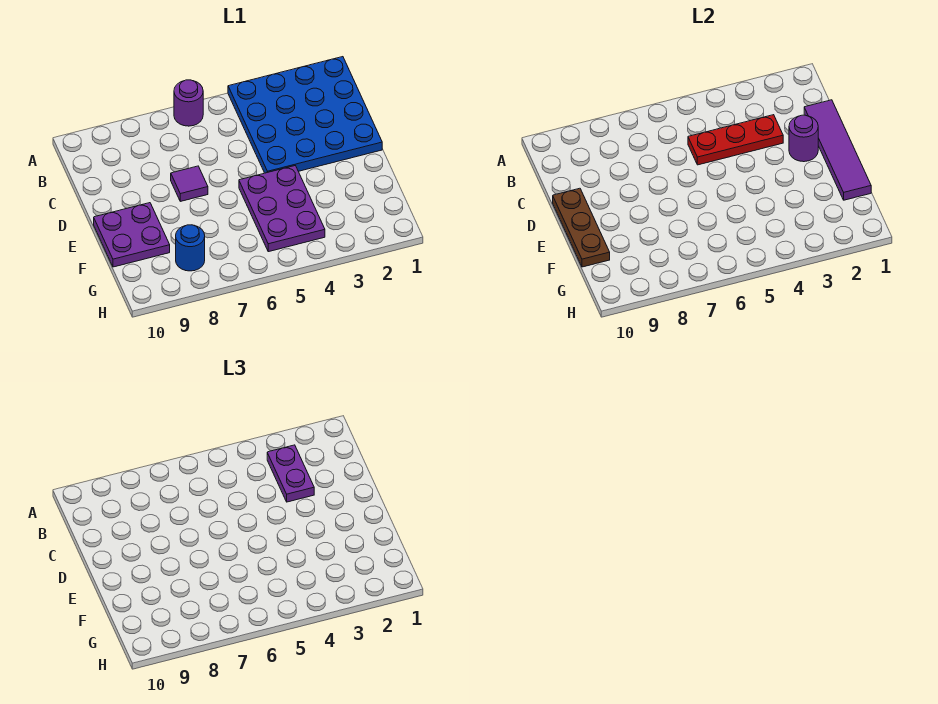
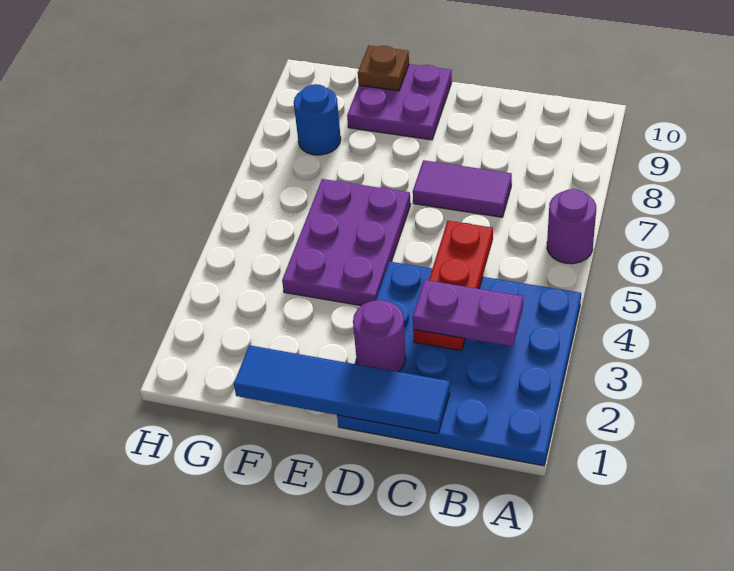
purple 1x4 tile [804,100,871,200] -> blue 1x4 tile [234,345,450,434]
purple 1x1 tile [171,166,208,201] -> purple 1x2 tile [413,160,512,217]
brown 1x3 plate [553,188,610,267] -> brown 1x1 plate [358,45,409,91]
purple 2x3 plate [239,166,325,252] -> purple 2x3 plate turned to [282,179,411,306]

